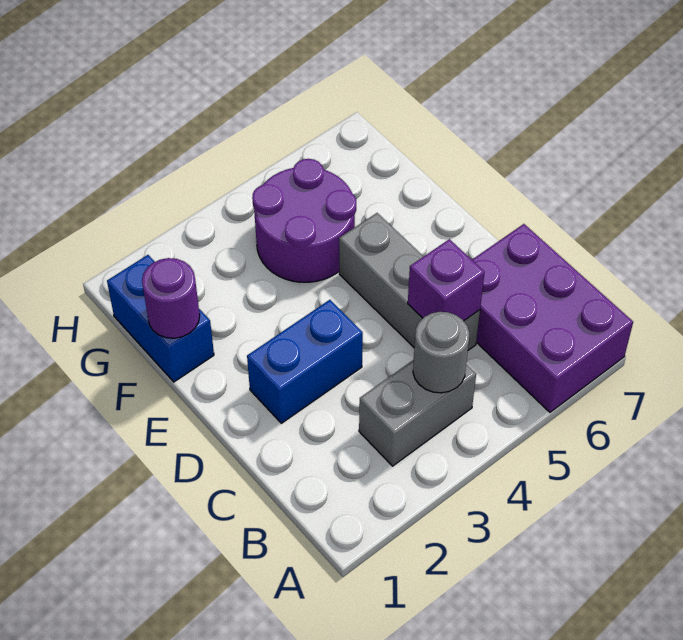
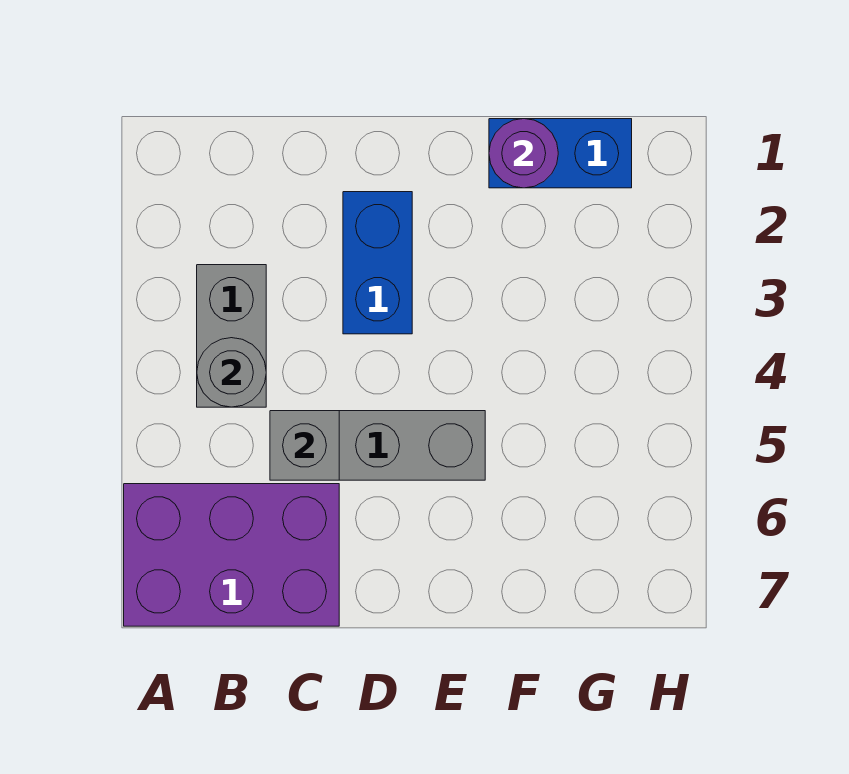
purple 1x1 brick [408,239,485,321] -> grey 1x1 brick [270,411,339,480]
purple 2x2 round brick [252,159,356,282] -> none

